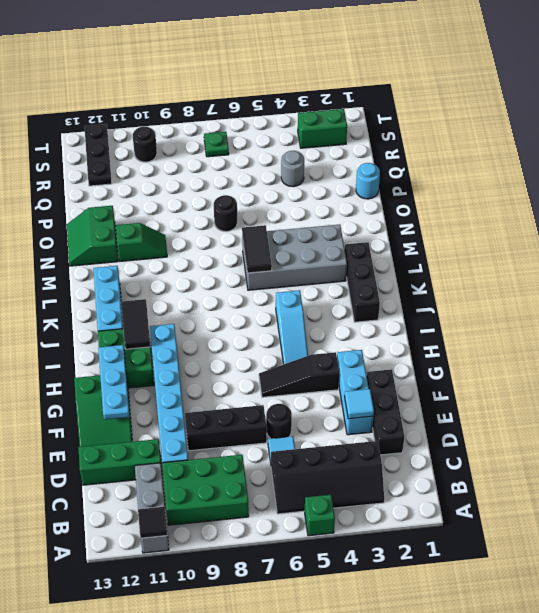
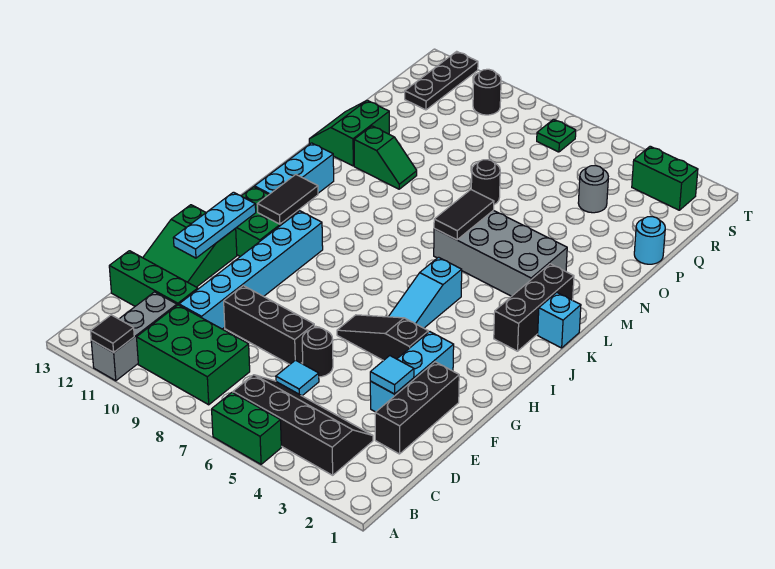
green 1x1 brick [305,495,335,536] -> green 1x2 brick [212,392,281,464]
black 2x4 slope [271,441,384,514] -> black 2x4 slope turned to [233,375,373,475]
none -> cyan 1x1 brick [538,292,581,348]

